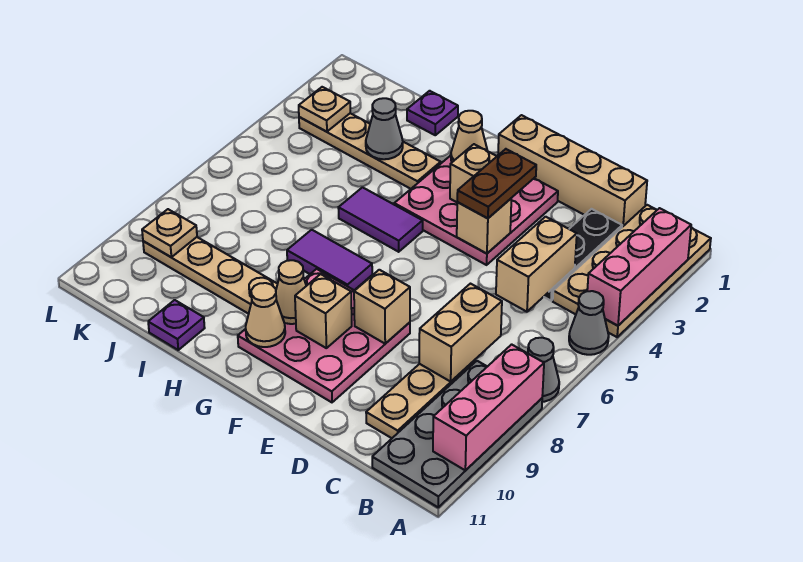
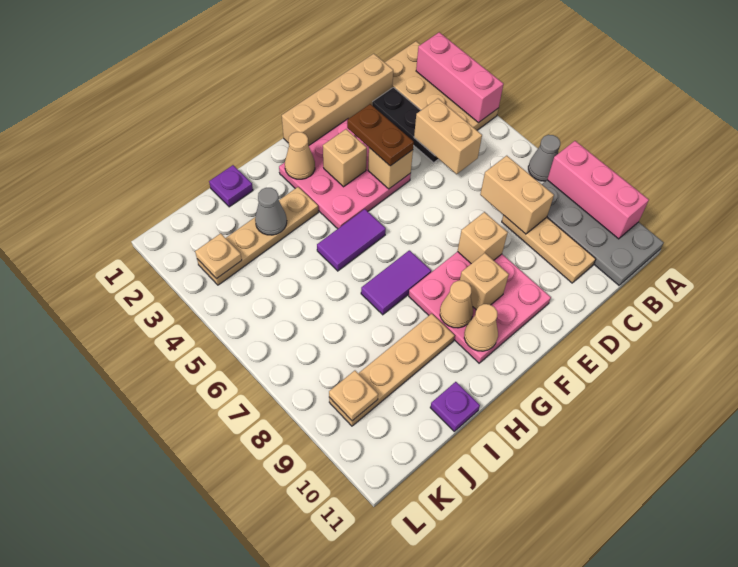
grey 1x1 cone [569,291,609,355] -> none

